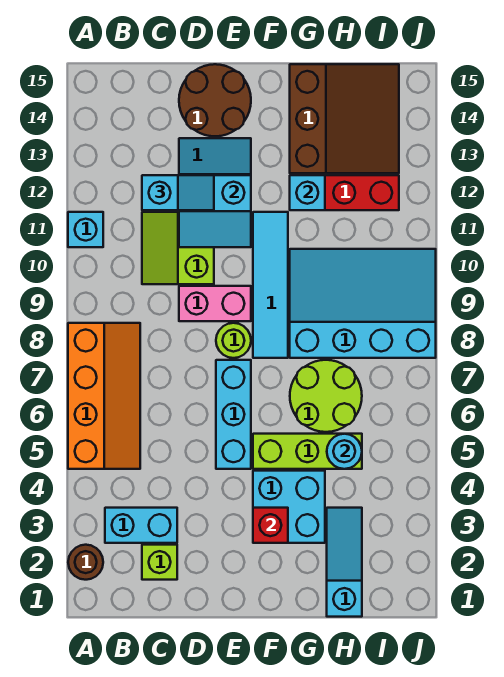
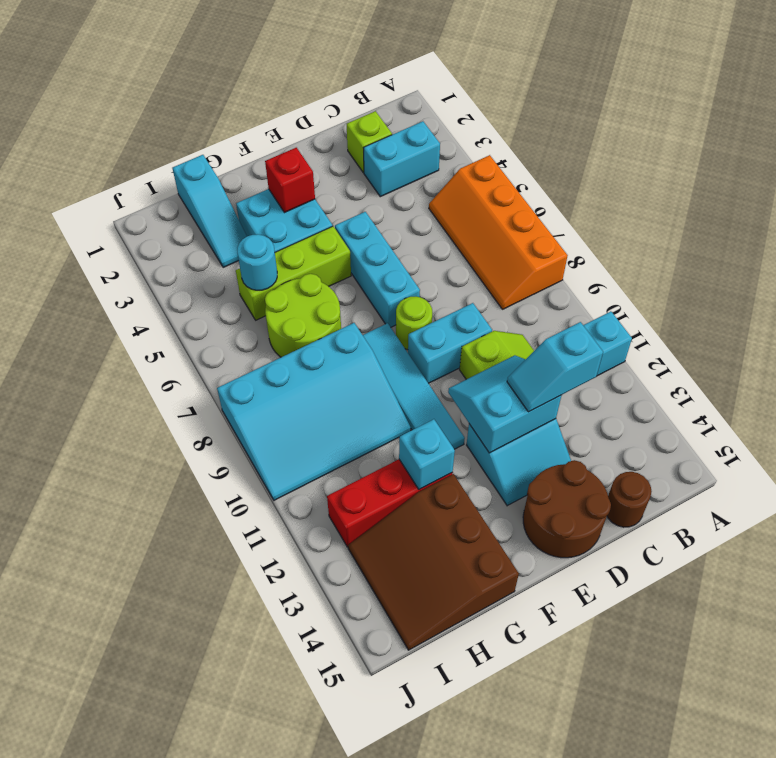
brown 1x1 round brick [68,545,103,580] -> brown 1x1 round brick moved to [607,472,652,527]
pink 1x2 brick [179,286,251,321] -> cyan 1x2 brick [408,303,492,383]

